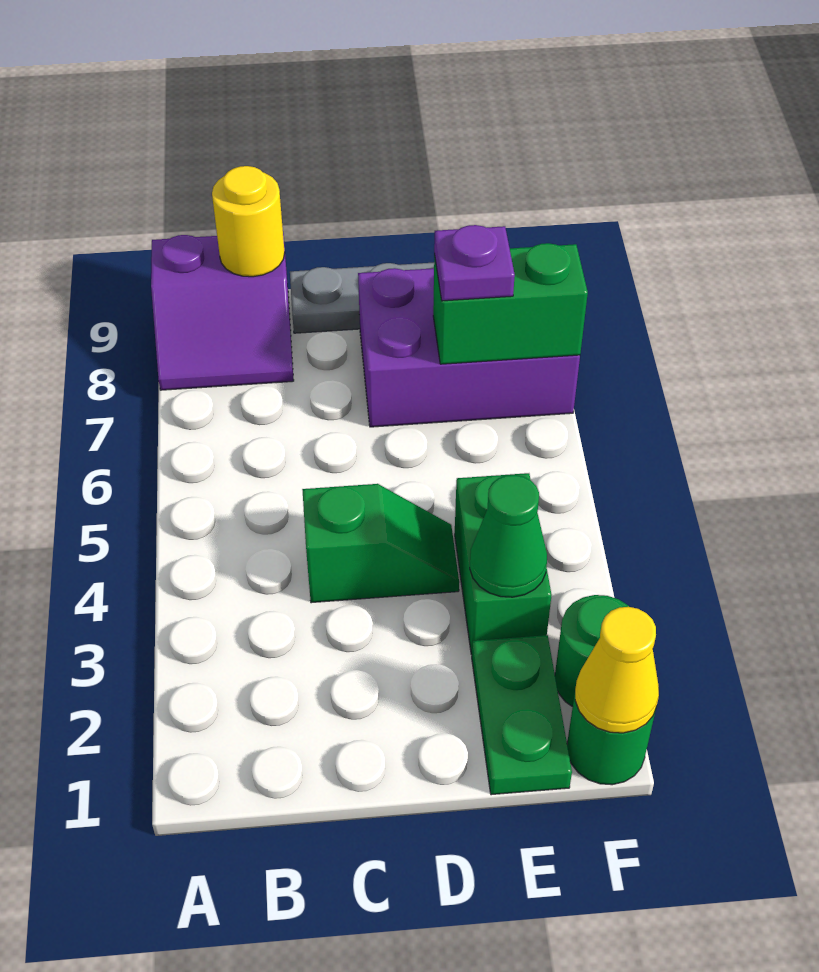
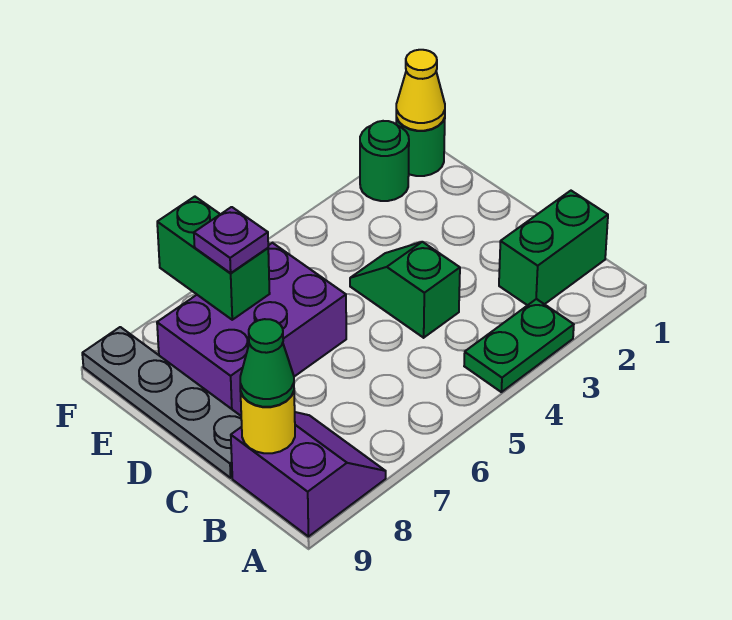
purple 2x3 brick [358,268,580,427] -> purple 2x3 brick turned to [157,243,346,415]
green 1x2 plate [472,635,572,795] -> green 1x2 plate moved to [464,299,574,392]
green 1x2 brick [455,473,552,655] -> green 1x2 brick moved to [499,191,608,305]
green 1x1 cone [470,475,547,597] -> green 1x1 cone moved to [240,319,294,407]

